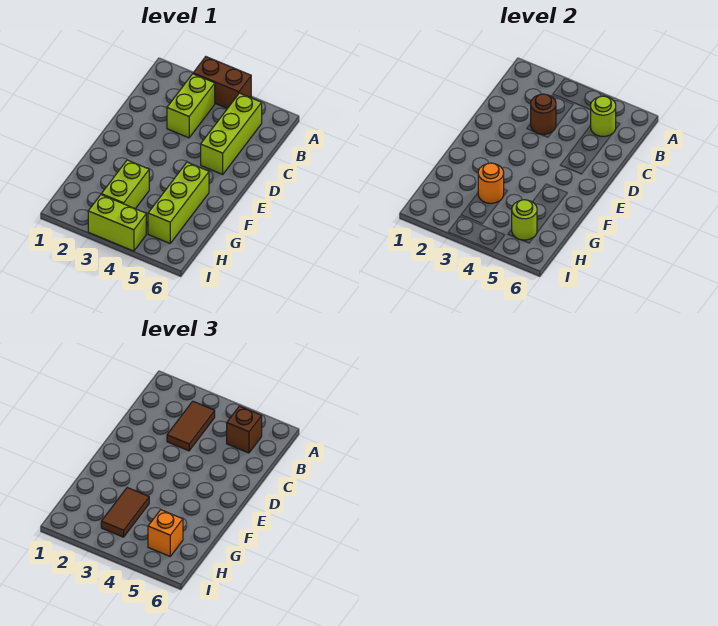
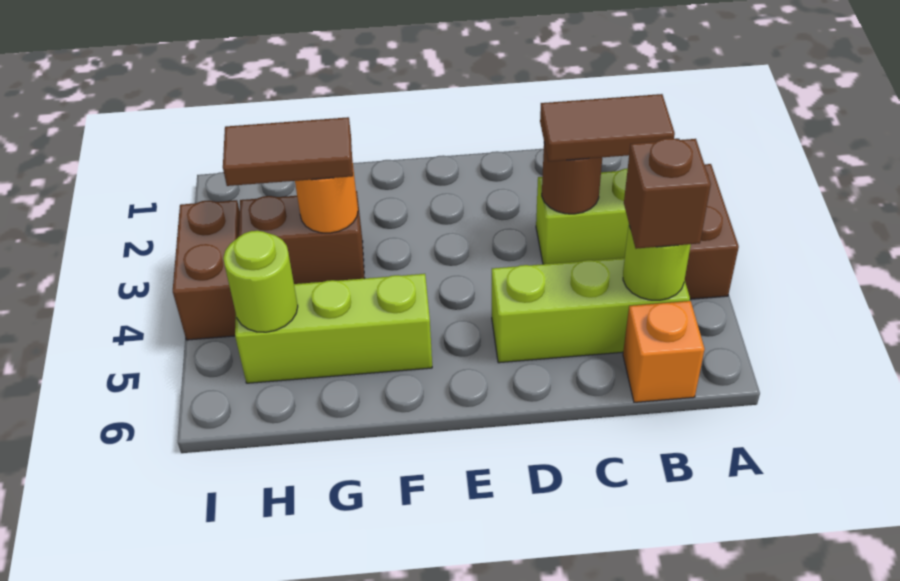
lime 1x2 brick [101,160,149,209] -> brown 1x2 brick [239,191,364,284]
orange 1x1 brick [148,510,183,556] -> orange 1x1 brick moved to [623,301,705,402]
lime 1x2 brick [88,195,146,251] -> brown 1x2 brick [173,200,240,340]

